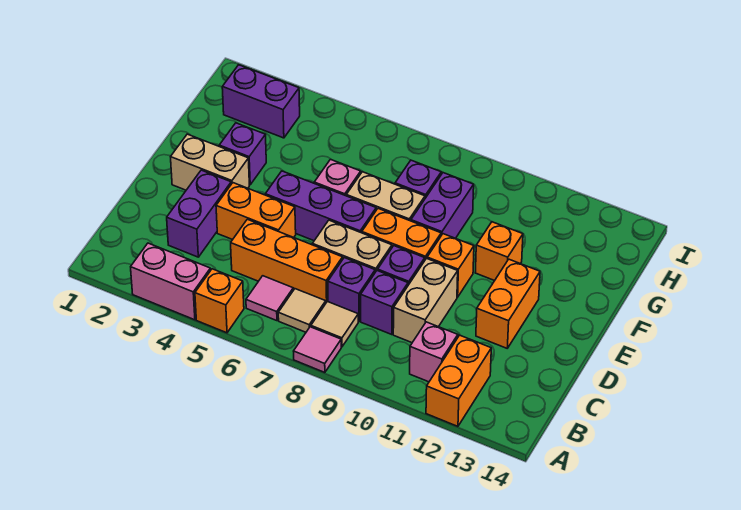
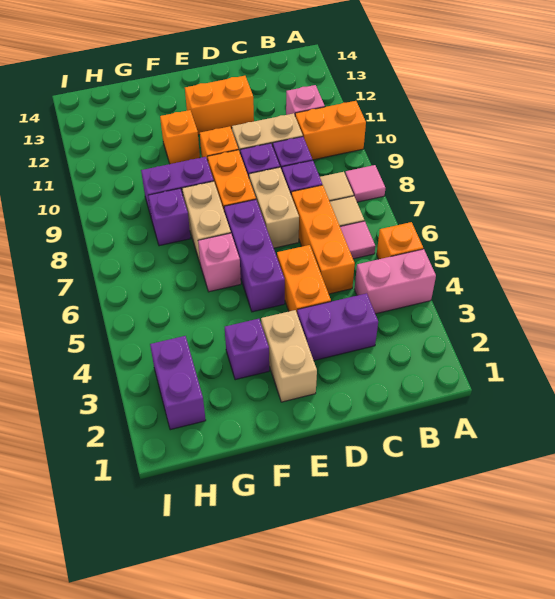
pink 1x2 brick [131,243,211,320] -> pink 1x2 brick turned to [355,249,436,314]
orange 1x2 brick [426,335,491,426] -> orange 1x2 brick moved to [295,101,366,160]

